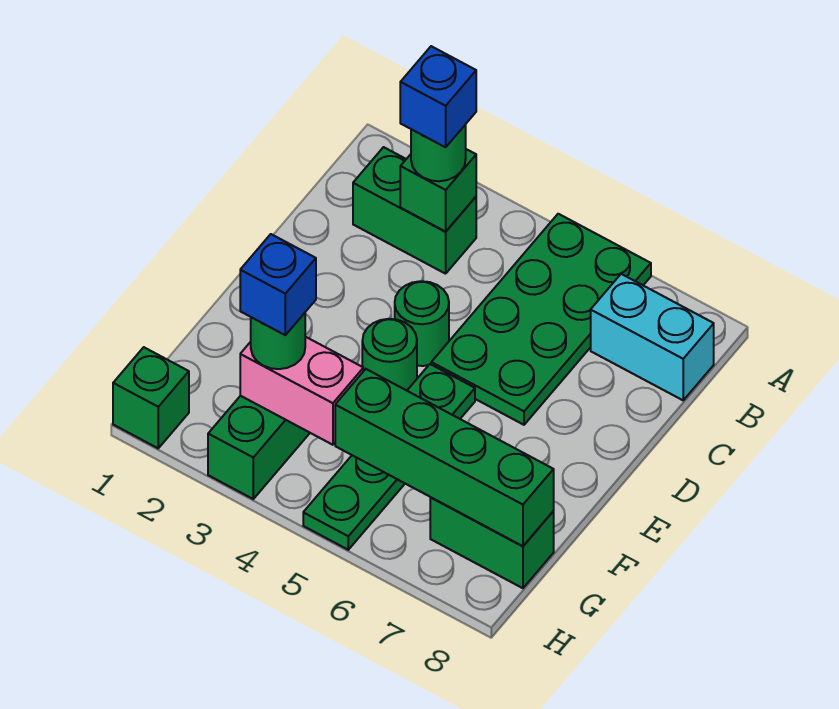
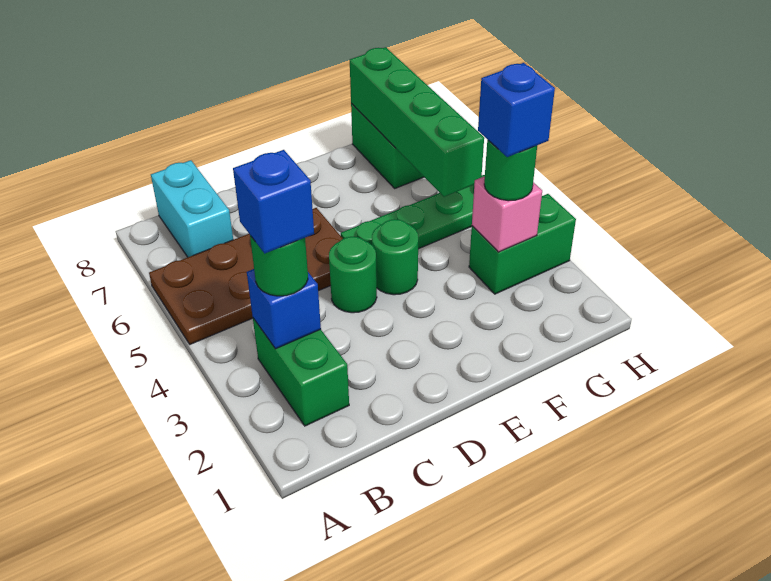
green 2x4 plate [431,214,651,425] -> brown 2x4 plate [149,208,343,344]
green 1x1 brick [400,149,476,232] -> blue 1x1 brick [247,269,321,349]
pink 1x2 brick [240,337,363,445] -> pink 1x1 brick [472,176,542,252]
green 1x1 brick [113,347,189,448] -> none

